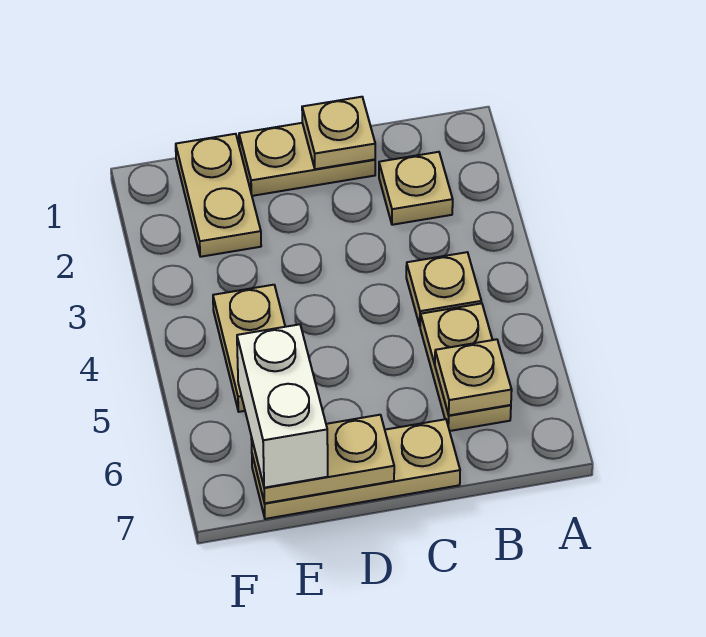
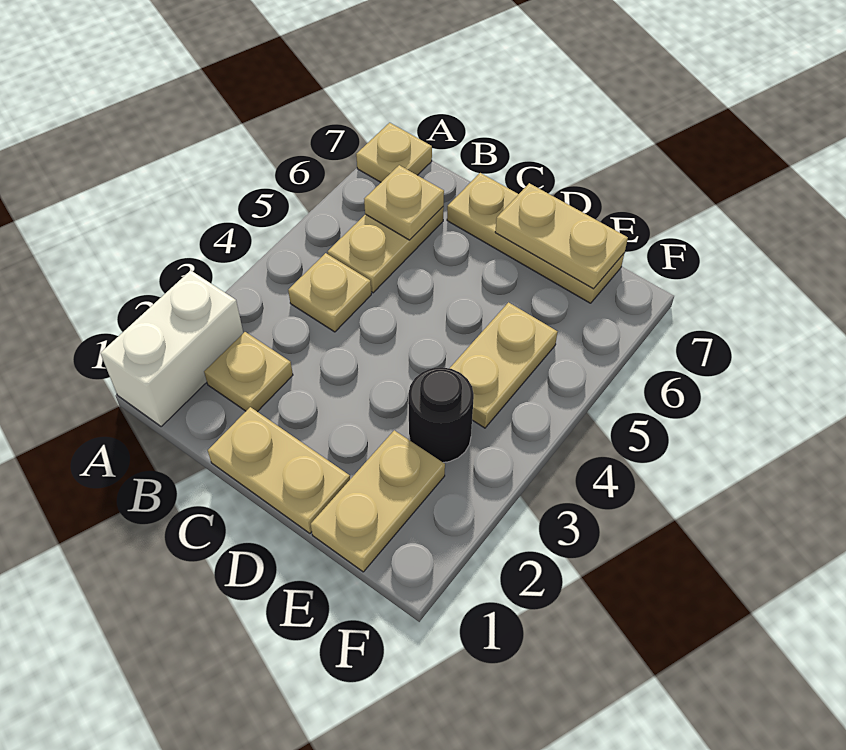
tan 1x1 plate [302,97,375,169] -> tan 1x1 plate moved to [356,123,432,182]
none -> black 1x1 round brick [408,367,474,462]
white 1x2 brick [237,324,328,488] -> white 1x2 brick moved to [100,270,243,427]

